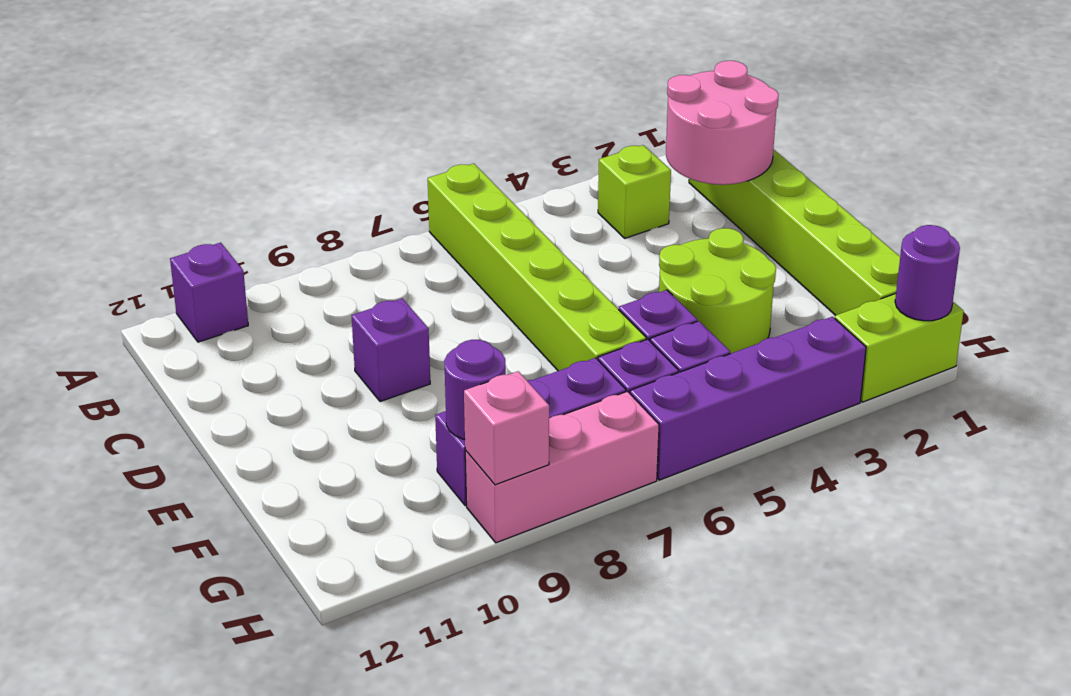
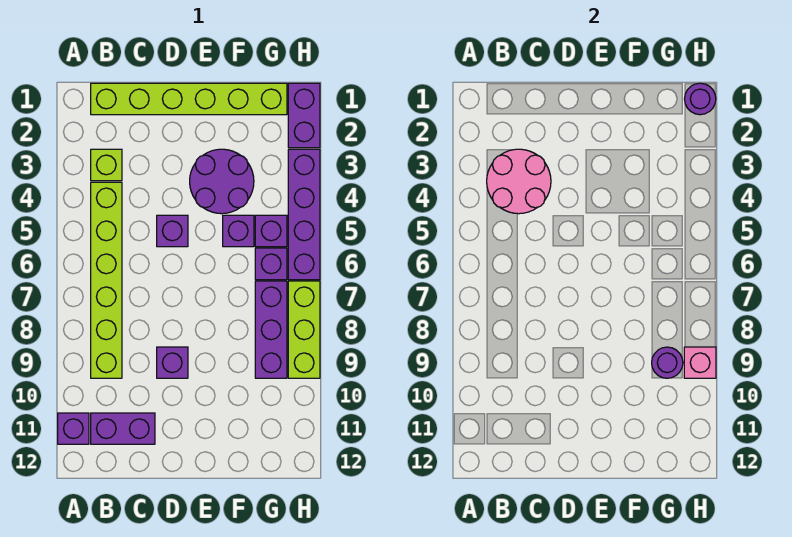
lime 1x6 brick [428,164,646,371] -> lime 1x6 brick turned to [91,182,122,378]
pink 2x2 round brick [666,61,779,185] -> pink 2x2 round brick moved to [487,149,551,214]
none -> purple 1x2 brick [91,413,155,444]
none -> purple 1x1 brick [157,215,188,247]
lime 2x2 round brick [659,228,776,354] -> purple 2x2 round brick [190,149,254,214]
lime 1x2 brick [835,294,964,402] -> purple 1x2 brick [288,83,320,148]
pink 1x3 brick [465,391,659,543] -> lime 1x3 brick [288,281,320,378]

